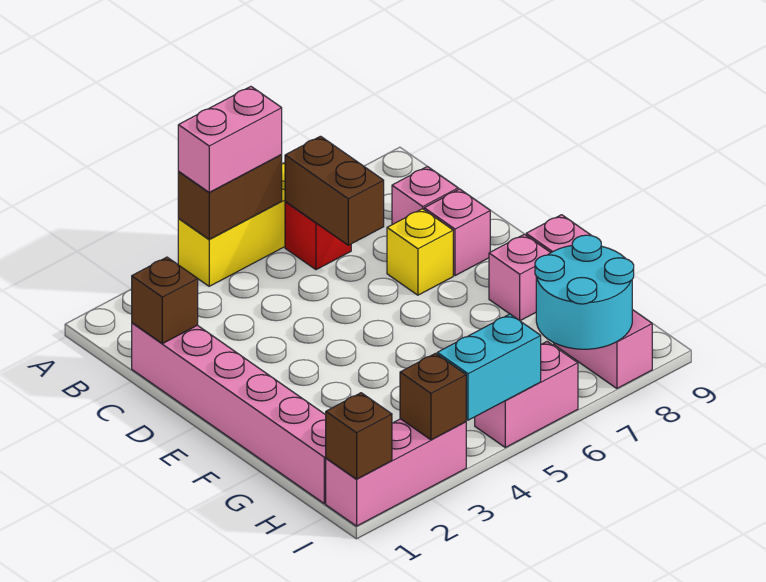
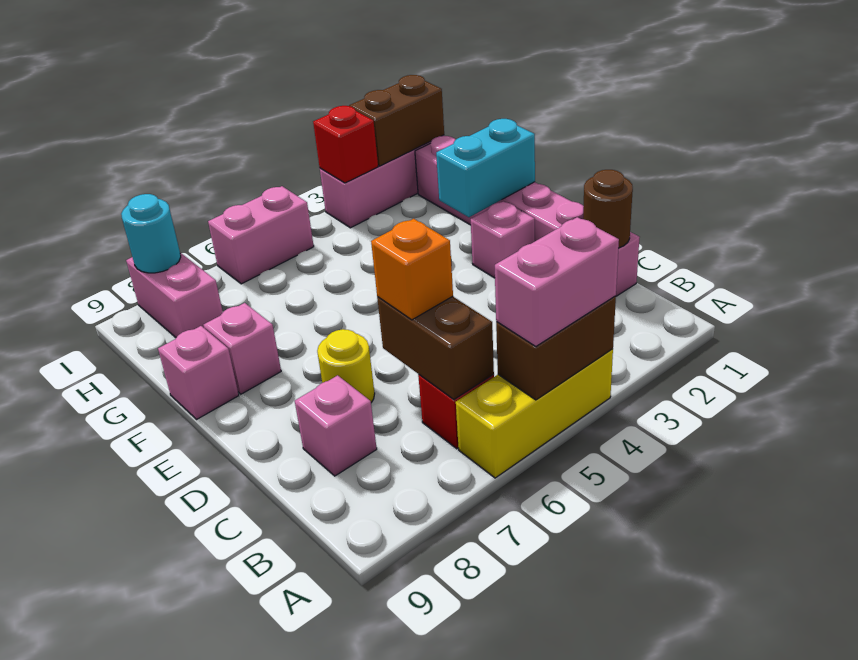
brown 1x1 brick [132,257,198,344] -> brown 1x1 round brick [583,170,633,248]
none -> orange 1x1 brick [371,219,453,320]
yellow 1x1 brick [387,209,453,295] -> yellow 1x1 round brick [317,329,375,403]
pink 1x1 brick [424,189,490,276] -> pink 1x1 brick moved to [471,201,535,278]
cyan 2x2 round brick [535,235,634,349] -> cyan 1x1 round brick [121,194,181,273]
brown 1x1 brick [326,393,392,479] -> brown 1x2 brick [349,75,444,166]
brown 1x1 brick [400,353,466,440] -> red 1x1 brick [313,106,378,183]
cyan 1x2 brick [437,314,541,420] -> cyan 1x2 brick moved to [436,119,535,217]

